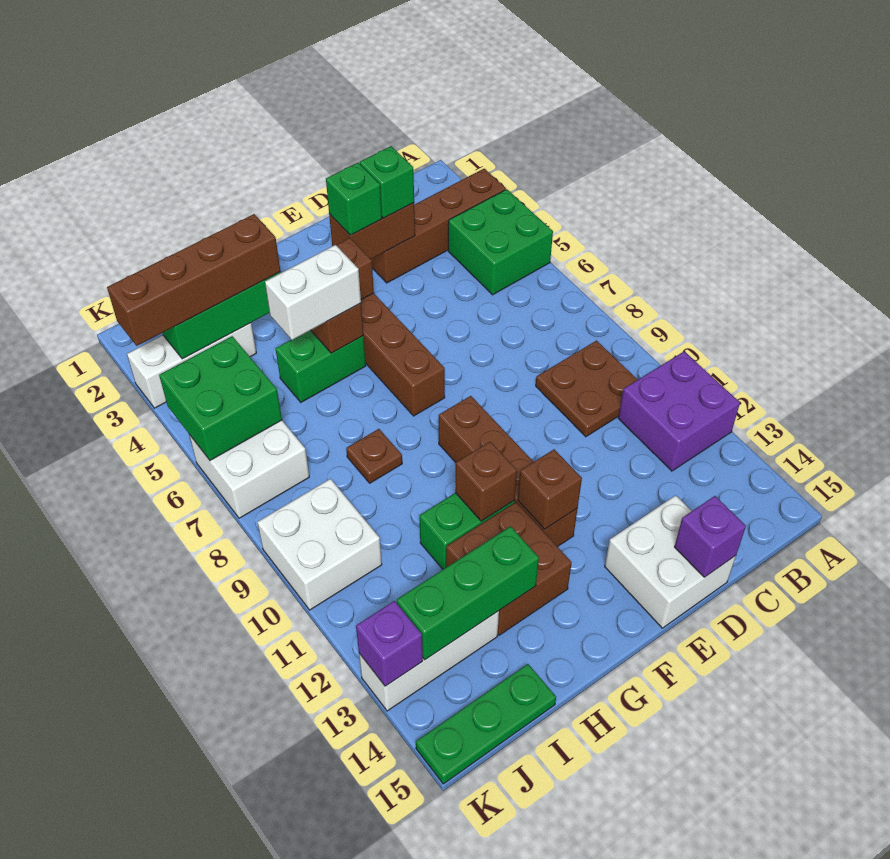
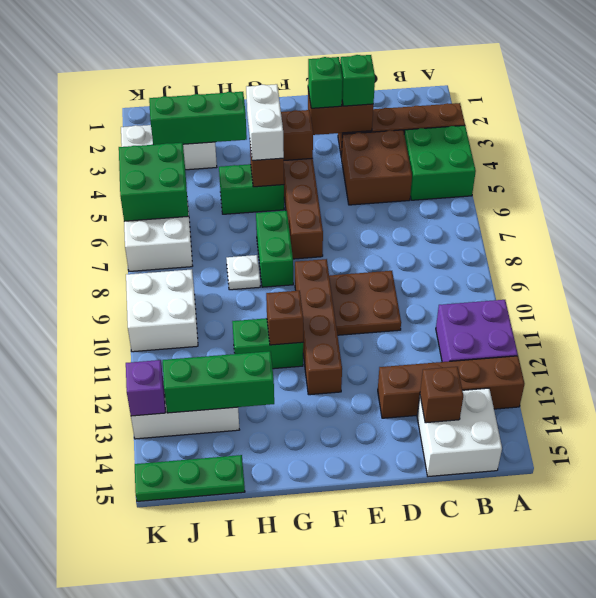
brown 2x2 plate [536,341,638,437] -> brown 2x2 plate moved to [329,271,401,335]
white 2x2 brick [605,495,736,628] -> white 2x2 brick moved to [417,388,502,477]
purple 1x1 brick [675,496,746,577] -> none
brown 1x1 brick [518,449,582,529] -> brown 1x1 brick moved to [420,367,463,423]
white 1x2 brick [265,245,361,340] -> white 1x2 brick turned to [246,84,284,160]
none -> green 1x2 brick [256,211,293,287]
brown 2x2 brick [446,502,572,635] -> brown 2x2 brick moved to [342,130,412,205]
brown 1x4 brick [107,214,280,346] -> brown 1x4 brick moved to [378,356,524,418]
brown 1x1 plate [346,429,402,483] -> white 1x1 plate [226,255,260,290]

